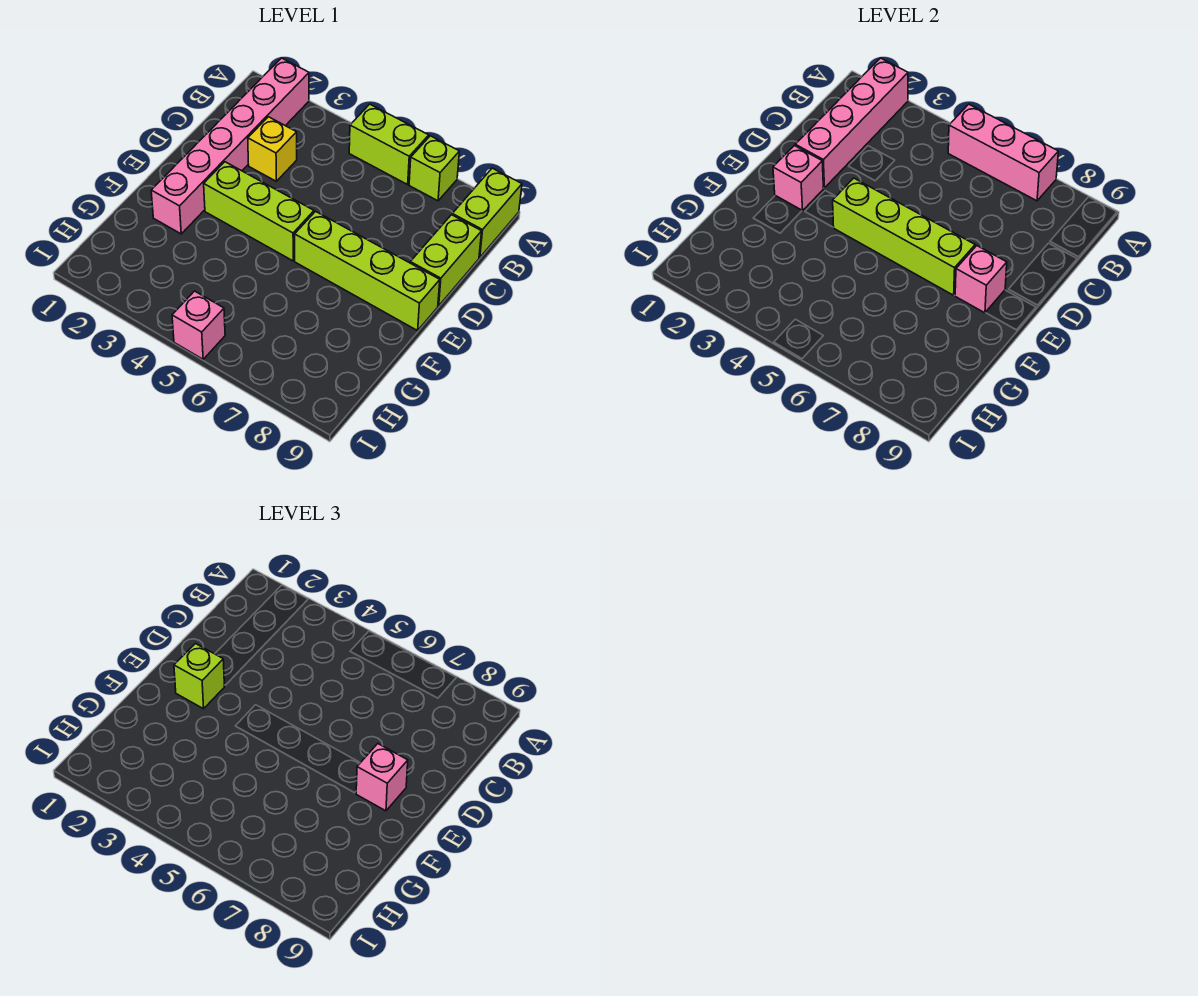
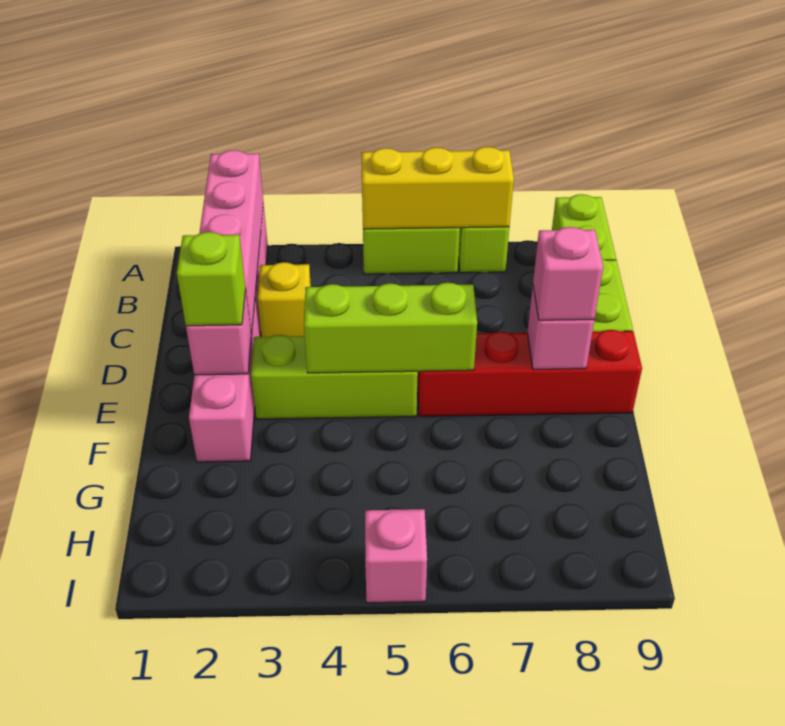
pink 1x3 brick [948,104,1058,201] -> yellow 1x3 brick [362,147,514,229]
lime 1x4 brick [833,178,975,295] -> lime 1x3 brick [304,283,477,373]
lime 1x4 brick [295,211,440,331] -> red 1x4 brick [417,330,642,416]

